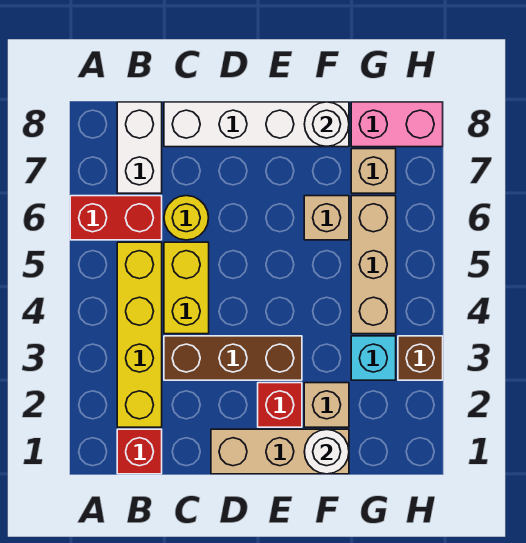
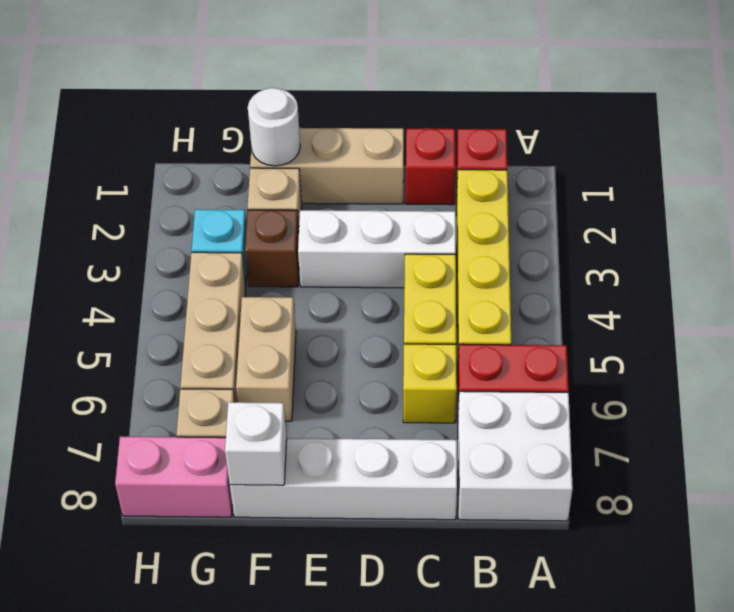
white 1x2 brick [117,102,162,193] -> white 2x2 brick [458,391,573,521]
brown 1x3 brick [164,336,302,380] -> white 1x3 brick [298,210,456,288]
yellow 1x1 round brick [164,196,209,240] -> yellow 1x1 brick [403,344,457,423]
red 1x1 brick [258,383,302,427] -> red 1x1 brick moved to [406,129,455,205]
tan 1x1 brick [304,196,349,240] -> tan 1x2 brick [236,297,296,421]
white 1x1 round brick [304,102,349,146] -> white 1x1 brick [225,402,287,485]
brown 1x1 brick [398,336,443,380] -> brown 1x1 brick moved to [245,210,299,287]

